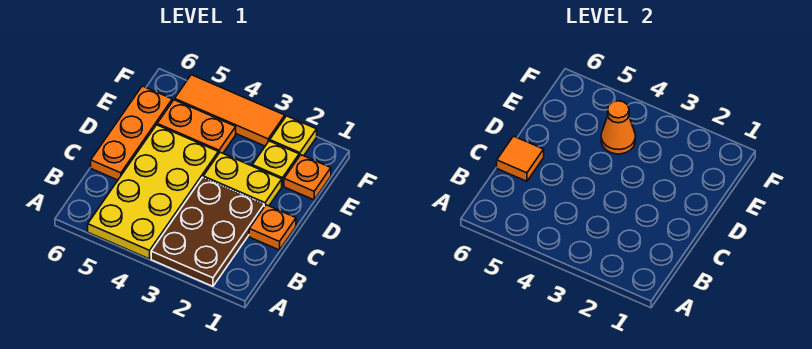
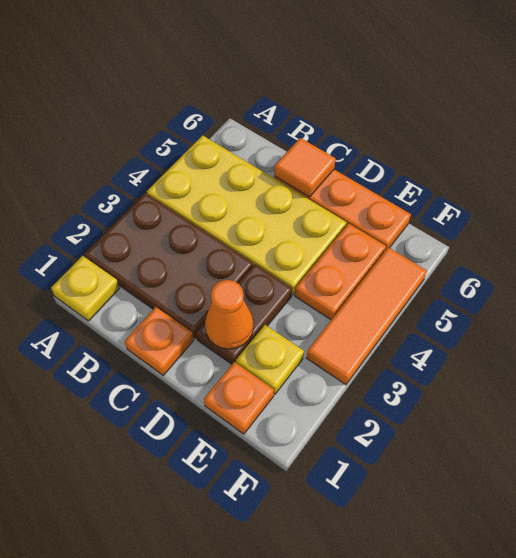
yellow 1x2 plate [203,152,282,207] -> brown 1x2 plate [196,264,292,364]
orange 1x1 cone [601,101,635,154] -> orange 1x1 cone moved to [205,280,253,349]
yellow 1x1 plate [270,116,317,156] -> yellow 1x1 plate moved to [51,256,120,321]

